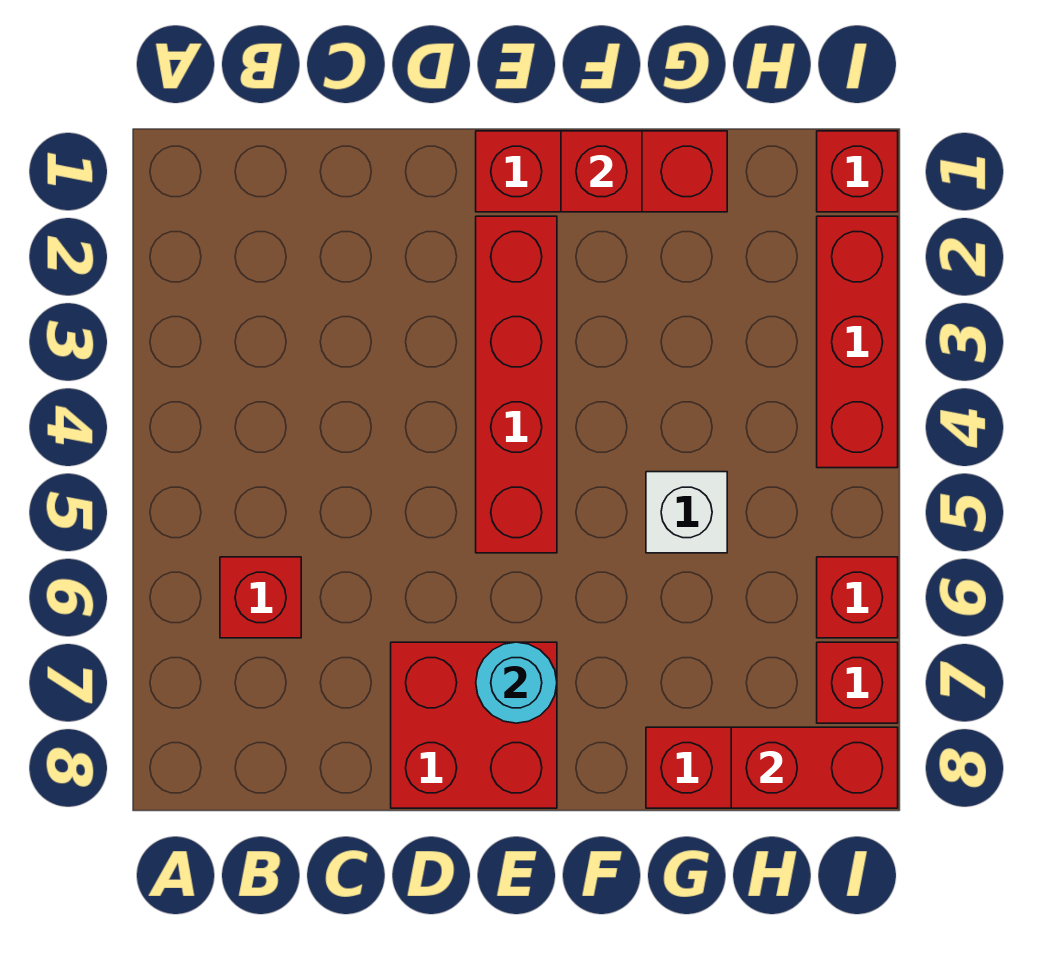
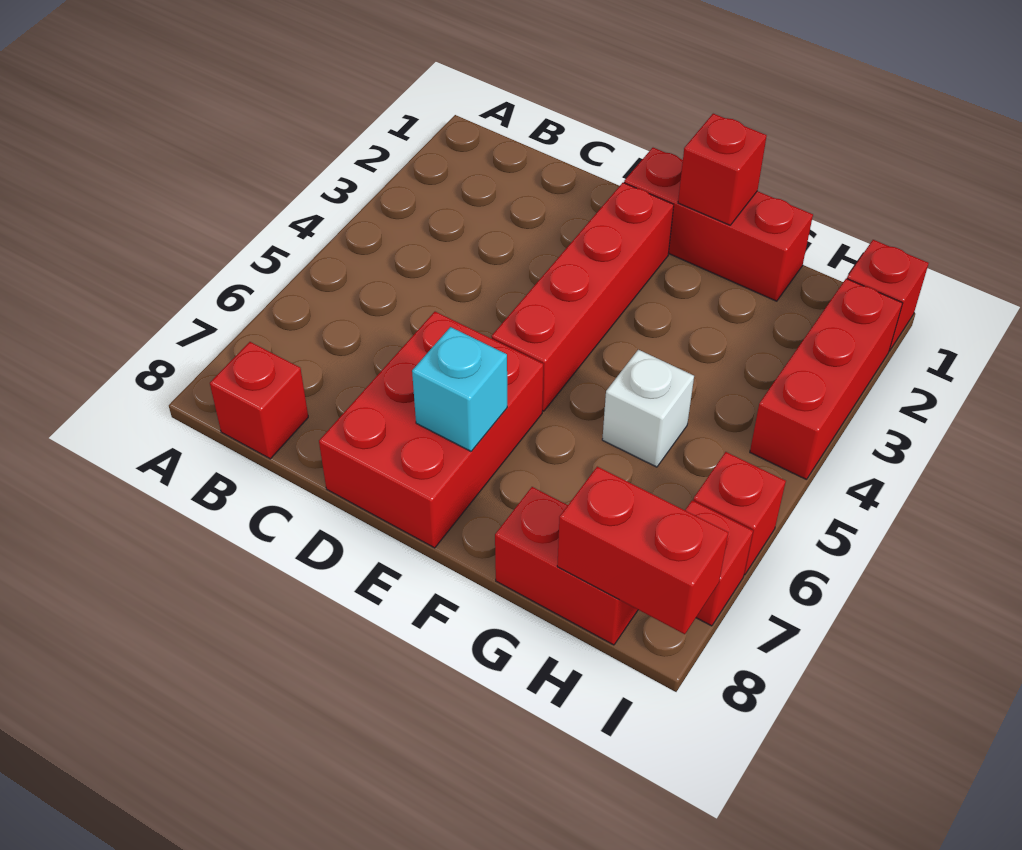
red 1x1 brick [220,557,301,638] -> red 1x1 brick moved to [210,342,308,459]
red 2x2 brick [391,642,557,808] -> red 2x3 brick [319,312,543,548]
cyan 1x1 round brick [476,642,557,723] -> cyan 1x1 brick [412,327,507,451]

